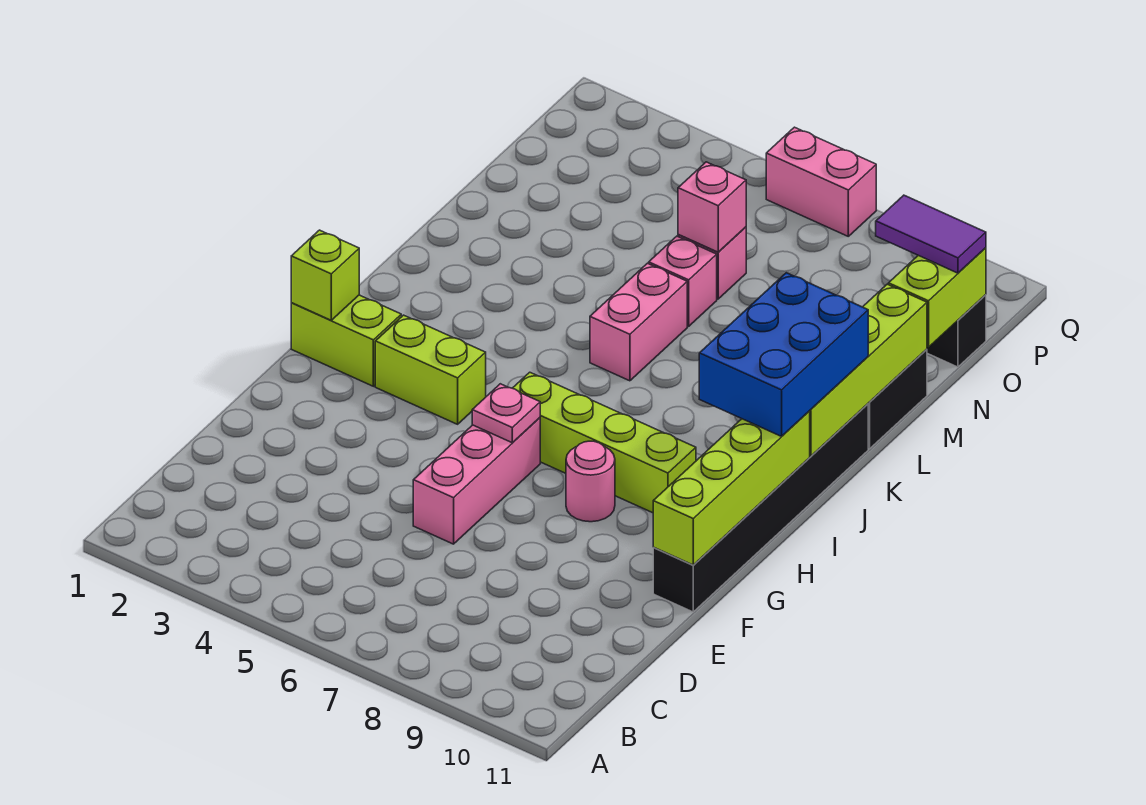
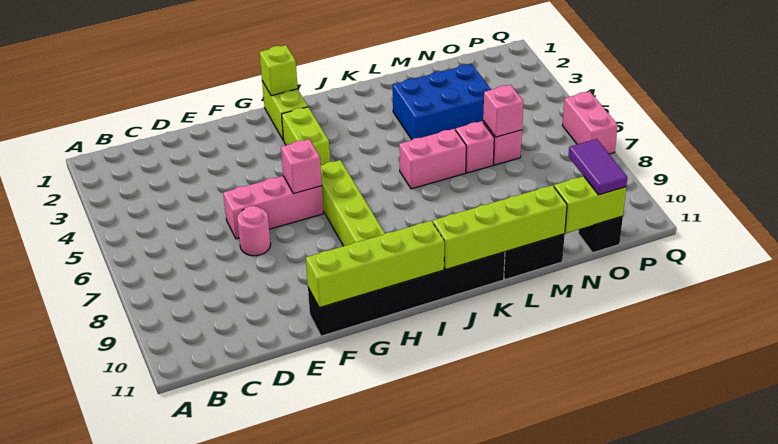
pink 1x1 plate [472,384,540,443] -> pink 1x1 brick [281,139,322,194]
pink 1x1 round brick [566,441,615,522] -> pink 1x1 round brick moved to [237,206,271,256]
blue 2x3 brick [699,273,868,436] -> blue 2x3 brick moved to [393,64,491,140]

